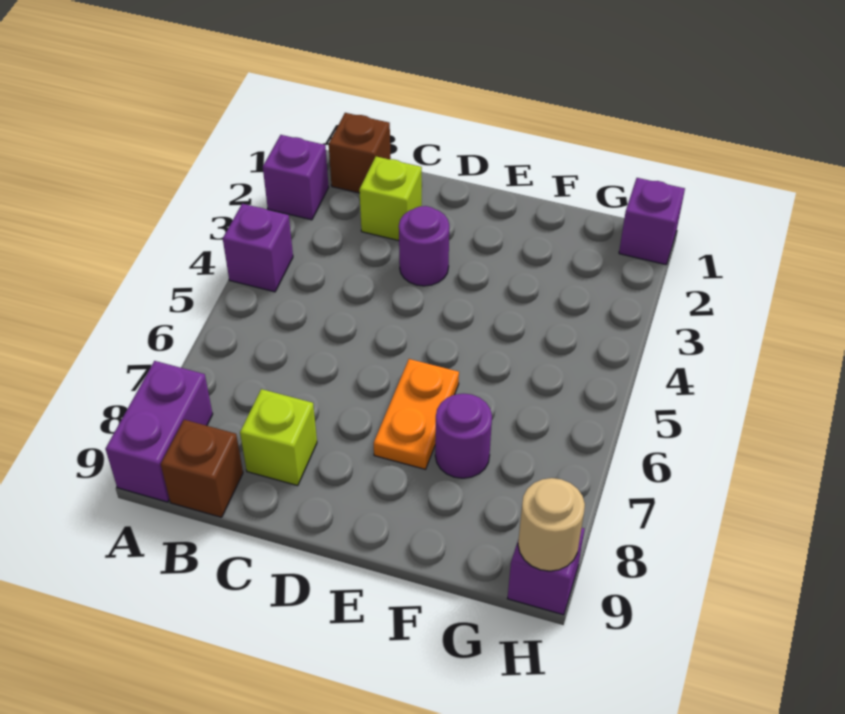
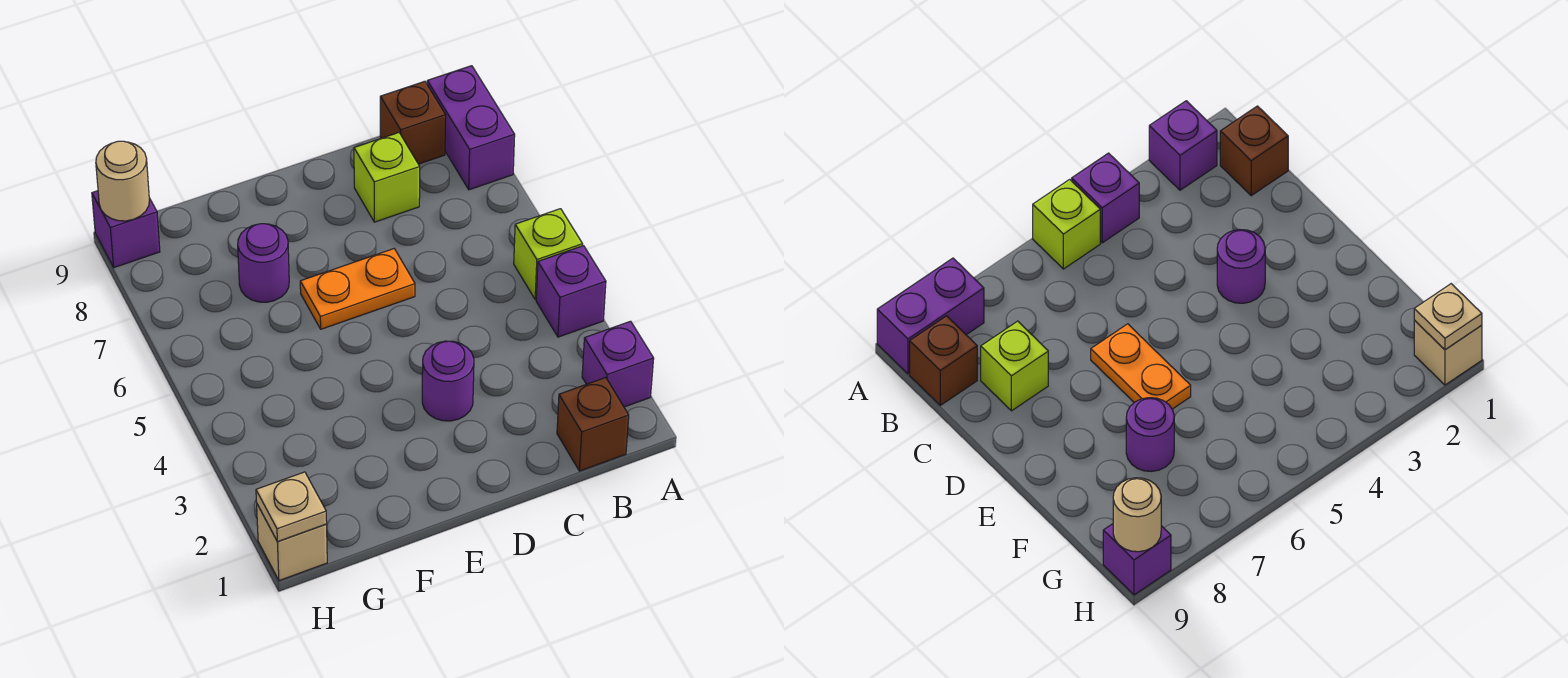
lime 1x1 brick [359,157,422,241] -> lime 1x1 brick moved to [514,209,583,300]
orange 1x2 plate [374,359,459,469] -> orange 1x2 plate turned to [300,249,415,329]
purple 1x1 brick [619,178,685,265] -> tan 1x1 brick [257,504,327,581]
none -> tan 1x1 plate [256,472,327,542]

